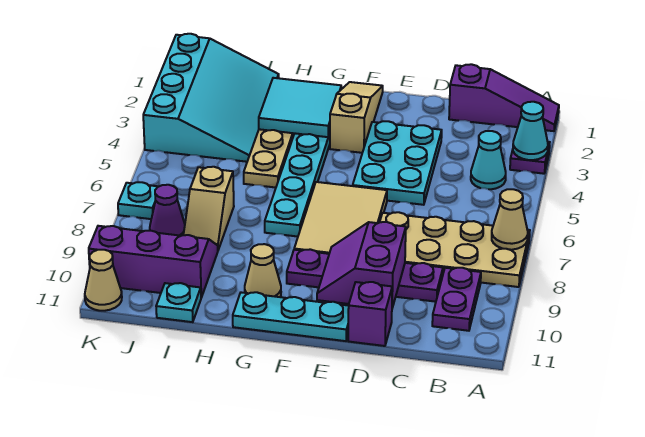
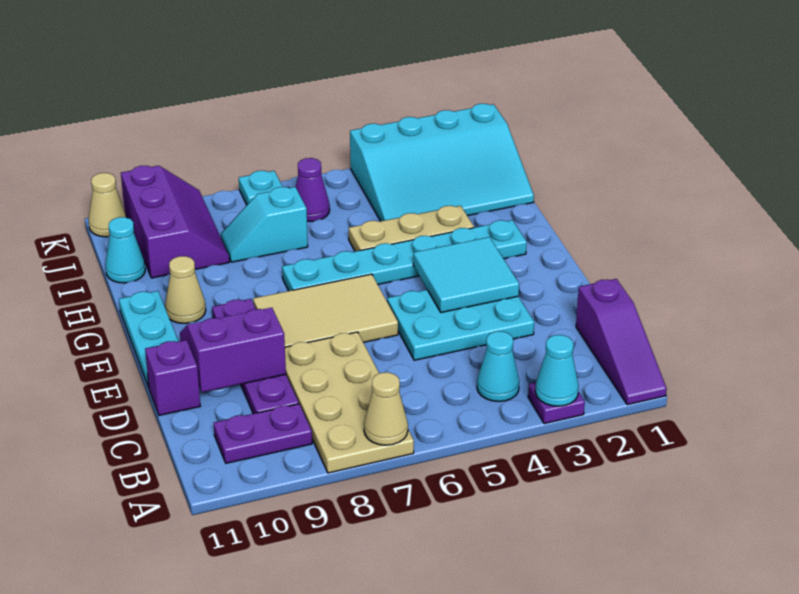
tan 1x3 slope [330,82,383,153] -> none
cyan 2x2 tile [259,78,341,137] -> cyan 2x2 tile moved to [413,237,519,313]
tan 1x2 slope [184,167,234,250] -> cyan 1x2 slope [221,187,308,262]
cyan 1x1 plate [156,283,201,322] -> cyan 1x1 cone [105,217,145,283]
purple 1x1 cone [150,185,185,236] -> purple 1x1 cone moved to [296,158,330,222]

